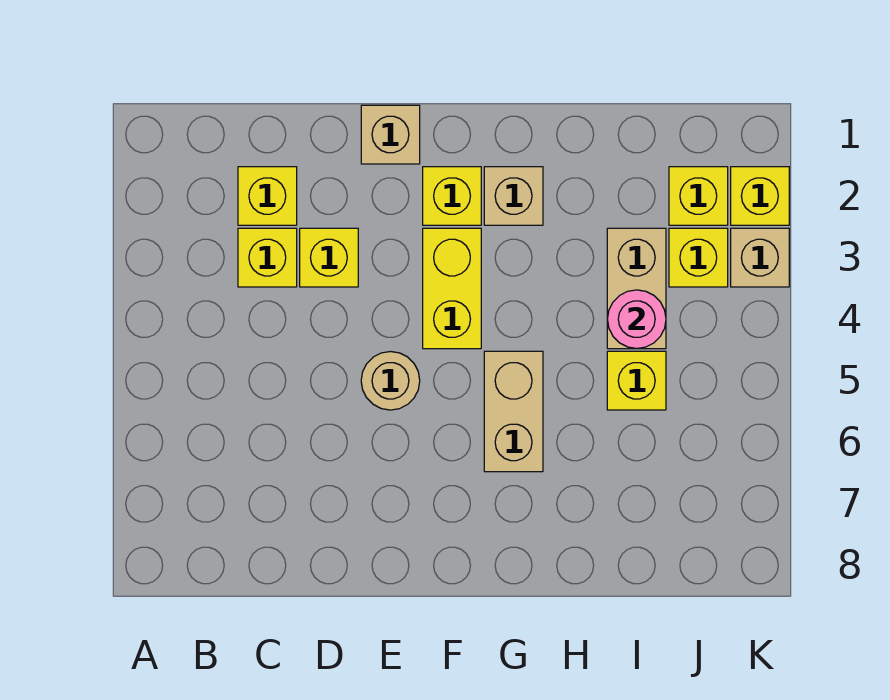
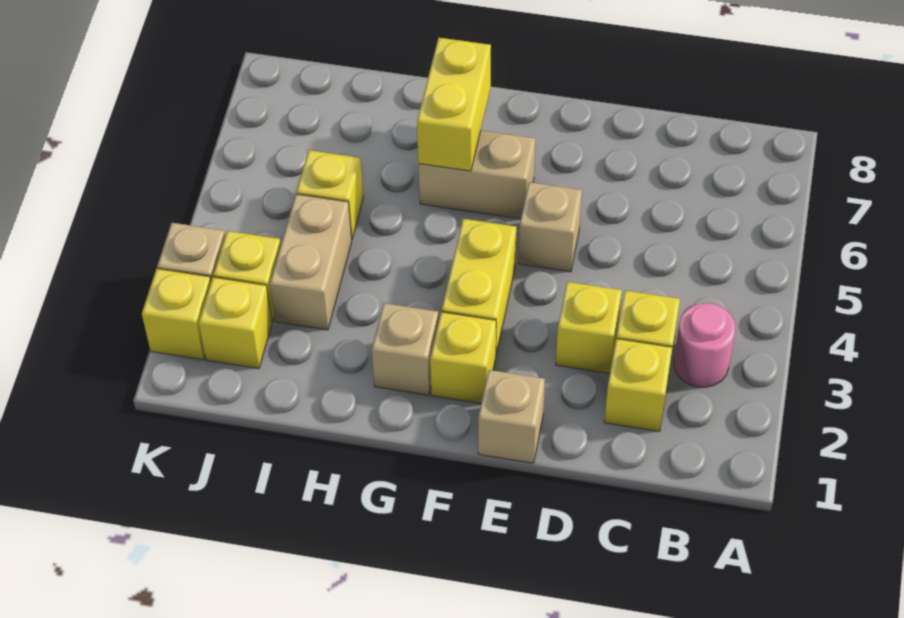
tan 1x1 round brick [361,352,420,410] -> tan 1x1 brick [519,182,582,272]
tan 1x2 brick [484,351,543,472] -> tan 1x2 brick turned to [419,131,535,219]
none -> yellow 1x2 brick [417,38,491,171]
pink 1x1 round brick [607,290,666,349] -> pink 1x1 round brick moved to [674,303,736,387]

